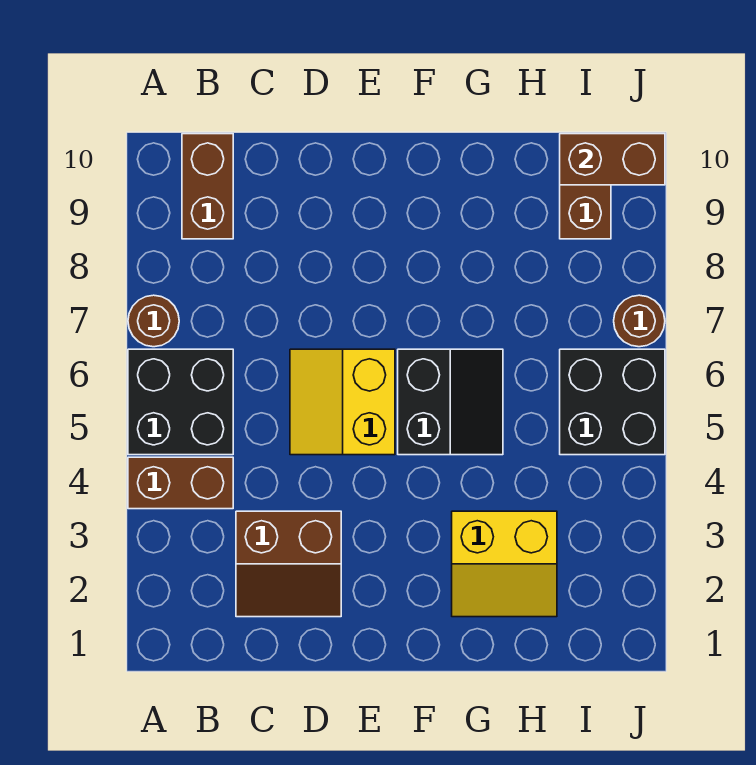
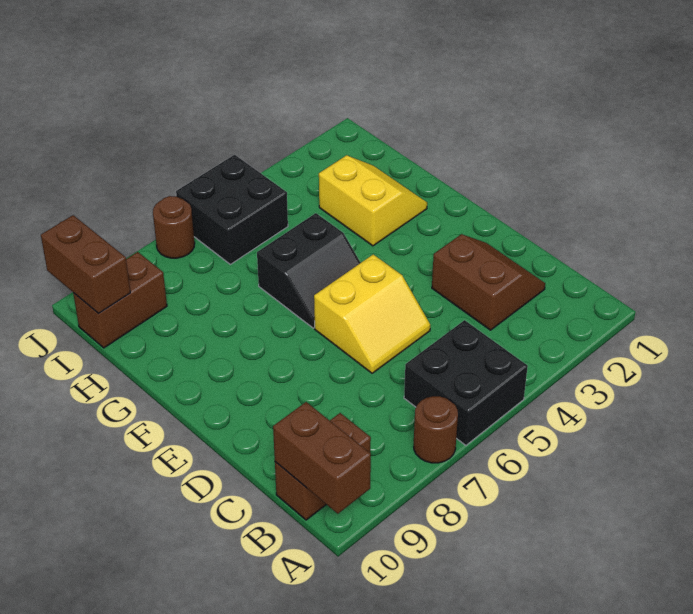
brown 1x2 brick [128,457,233,509] -> brown 1x2 brick moved to [273,402,371,514]
black 2x2 slope [398,349,503,455] -> black 2x2 slope turned to [257,213,361,328]

